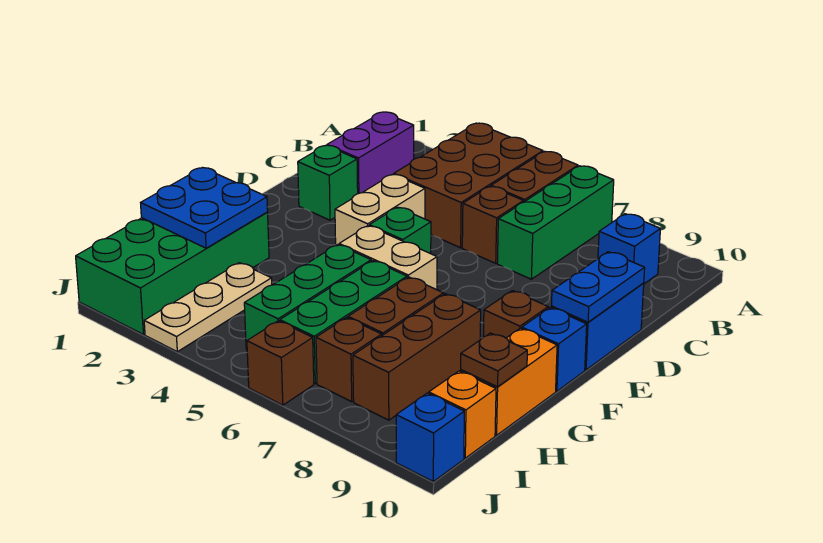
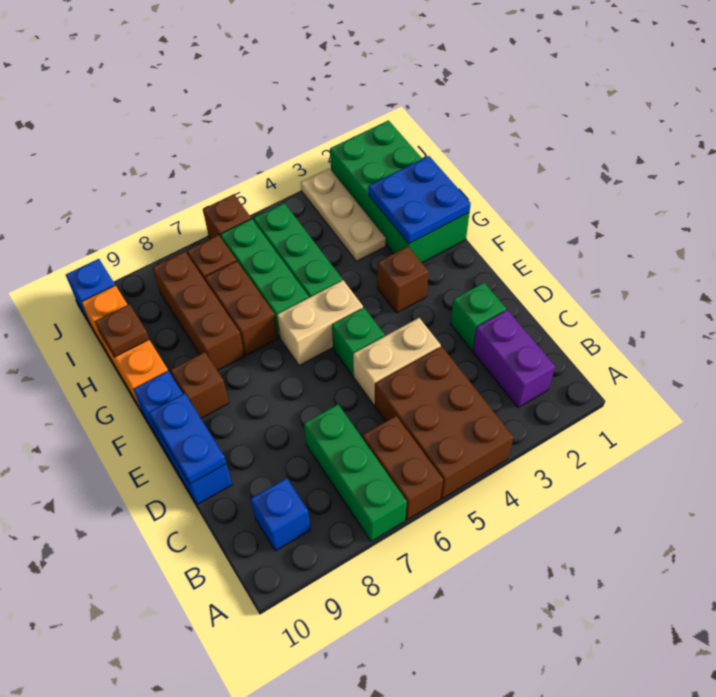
brown 1x1 brick [462,186,523,263] -> brown 1x1 brick moved to [377,247,429,313]
tan 1x2 brick [335,174,425,245] -> tan 1x2 brick turned to [353,318,441,405]

